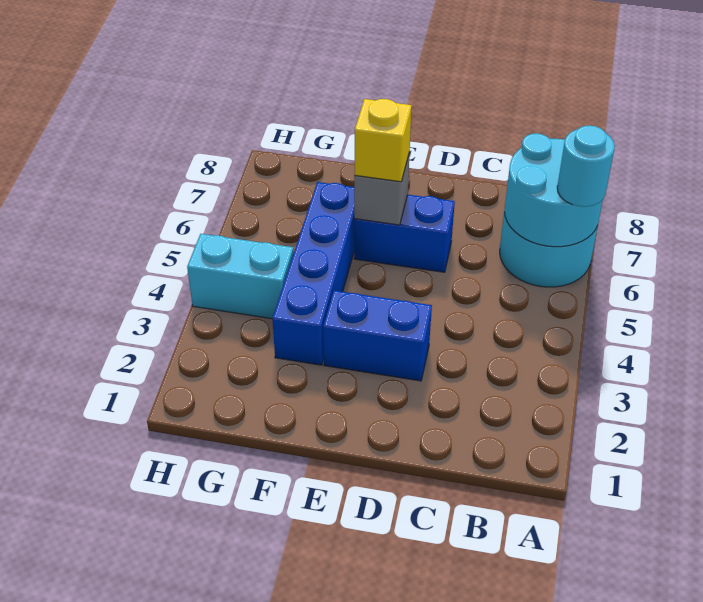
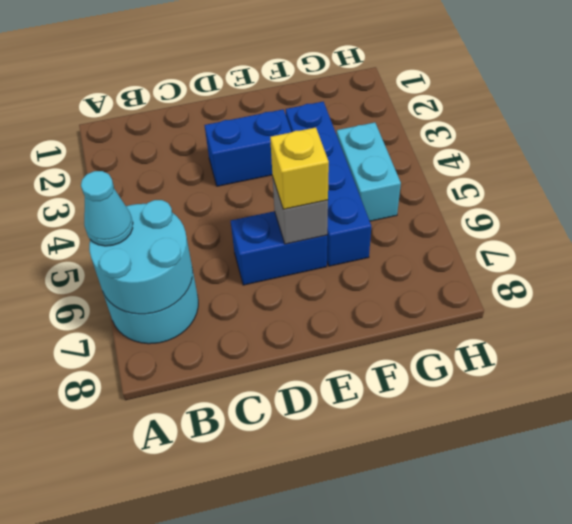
cyan 1x1 round brick [557,125,615,207] -> cyan 1x1 cone [81,171,133,246]
cyan 1x2 brick [187,234,294,319] -> cyan 1x2 brick turned to [337,122,401,221]

